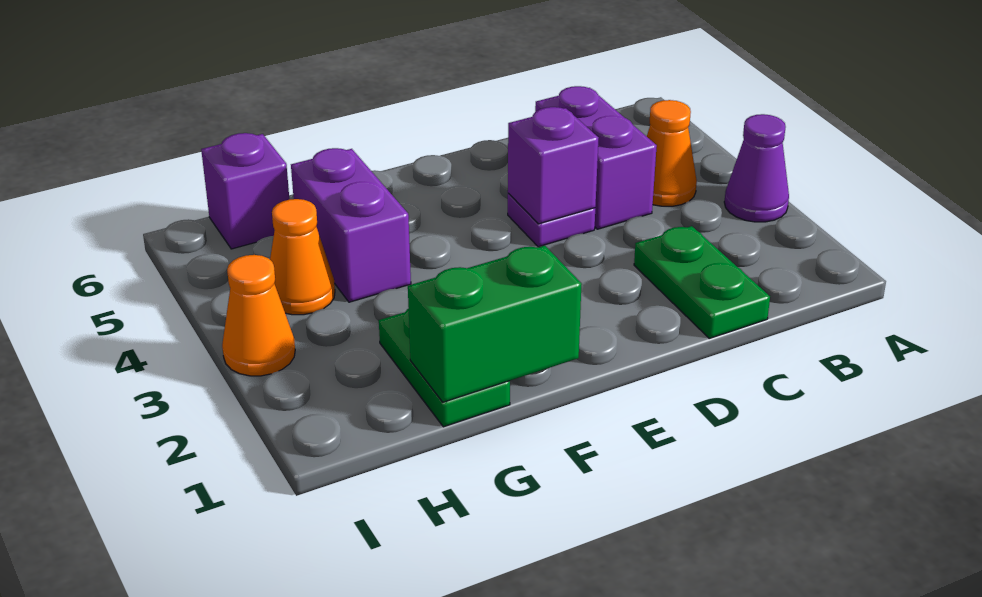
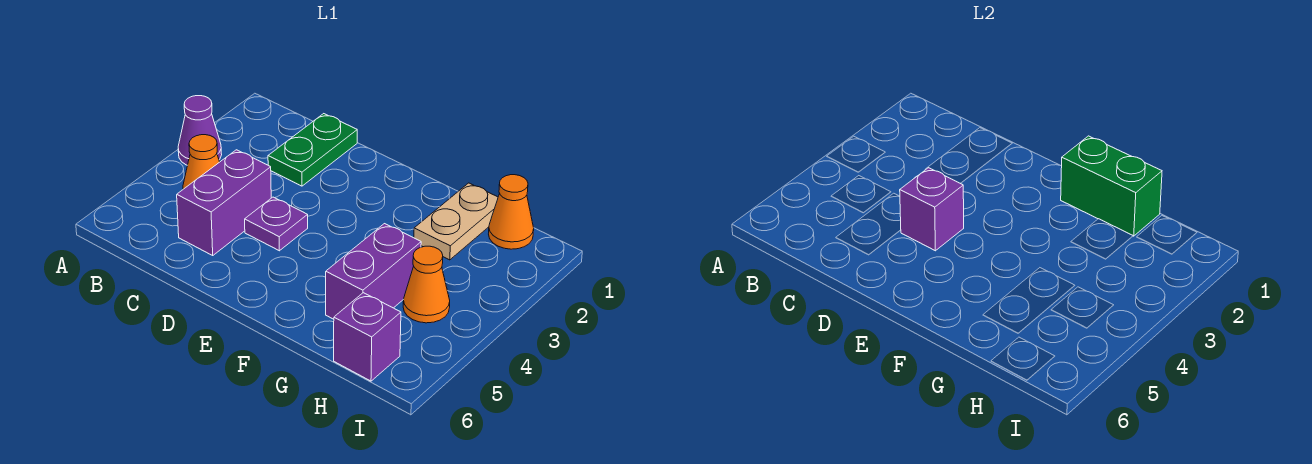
green 1x2 plate [379,308,510,427] -> tan 1x2 plate [414,183,498,260]
orange 1x1 cone [222,255,295,376] -> orange 1x1 cone moved to [489,175,534,249]

